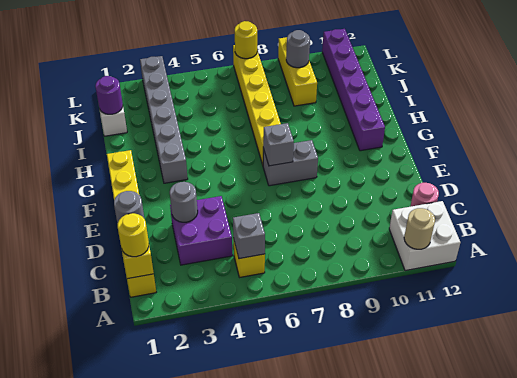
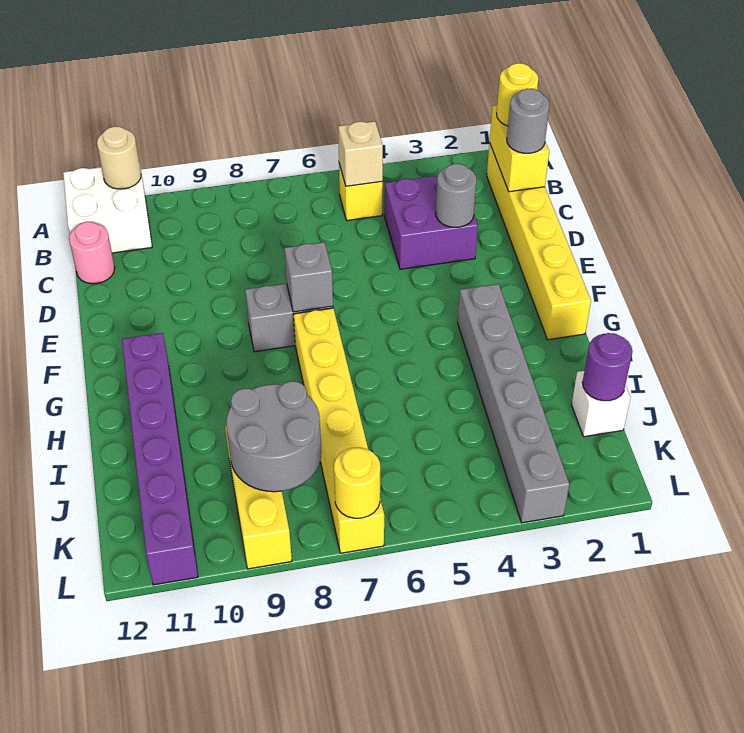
grey 1x1 brick [233,213,265,259] -> tan 1x1 brick [338,121,383,186]
grey 1x1 round brick [286,30,310,68] -> grey 2x2 round brick [226,381,321,492]

